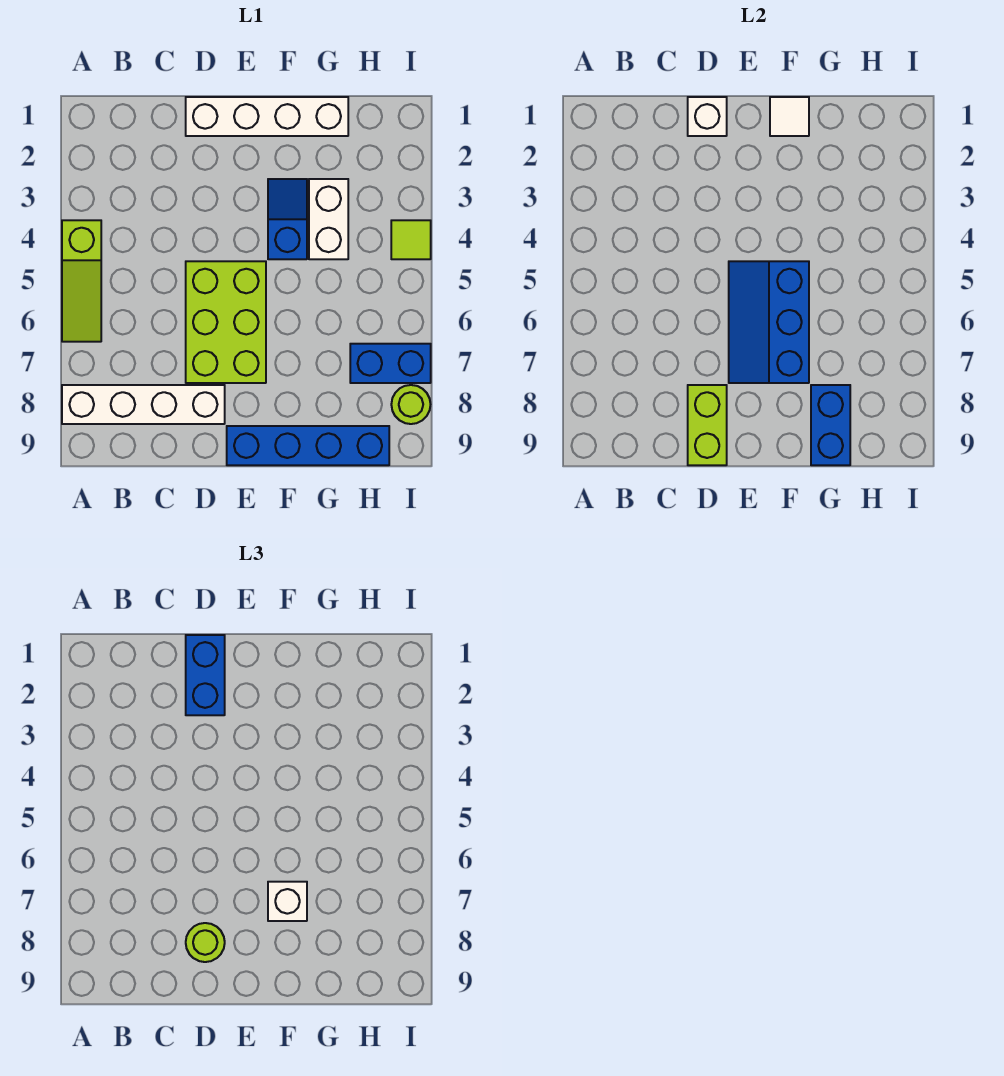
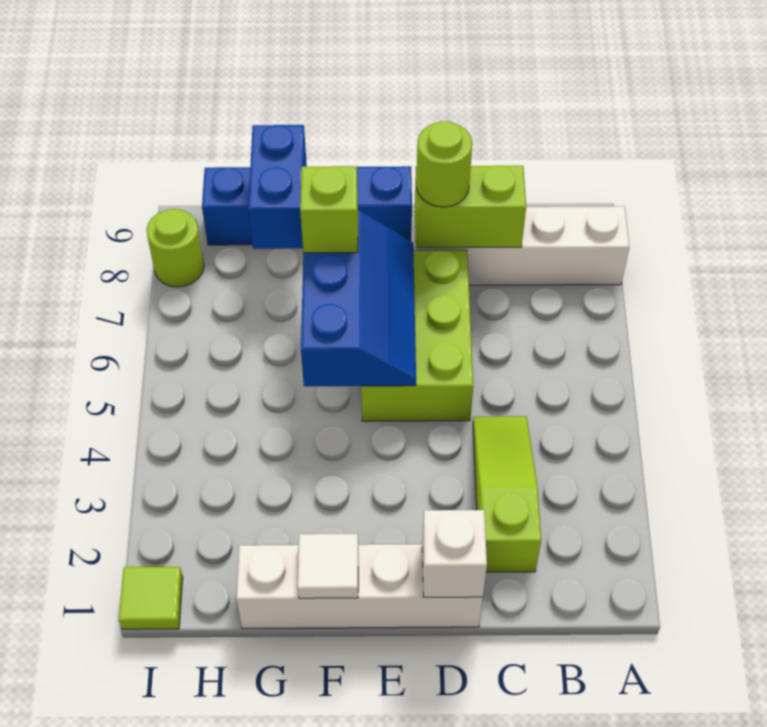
lime 1x3 slope [62,220,101,342] -> lime 1x3 slope moved to [473,416,541,572]
blue 1x2 brick [186,635,225,715] -> none
lime 1x2 brick [688,385,727,465] -> lime 1x2 brick turned to [415,166,526,248]
blue 1x2 slope [268,179,307,259] -> none
white 1x1 brick [268,882,307,921] -> lime 1x1 brick [300,166,358,253]
white 1x2 brick [309,179,348,259] -> none
blue 1x2 brick [350,344,431,383] -> none
lime 1x1 tile [391,220,431,259] -> lime 1x1 tile moved to [119,567,183,629]

